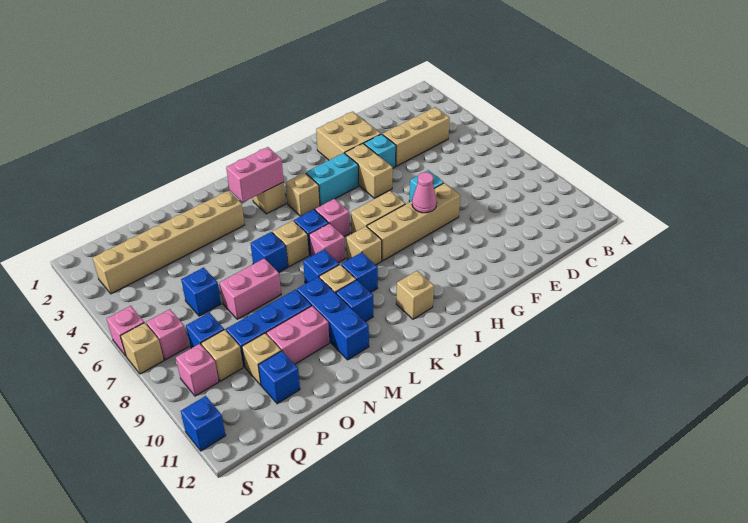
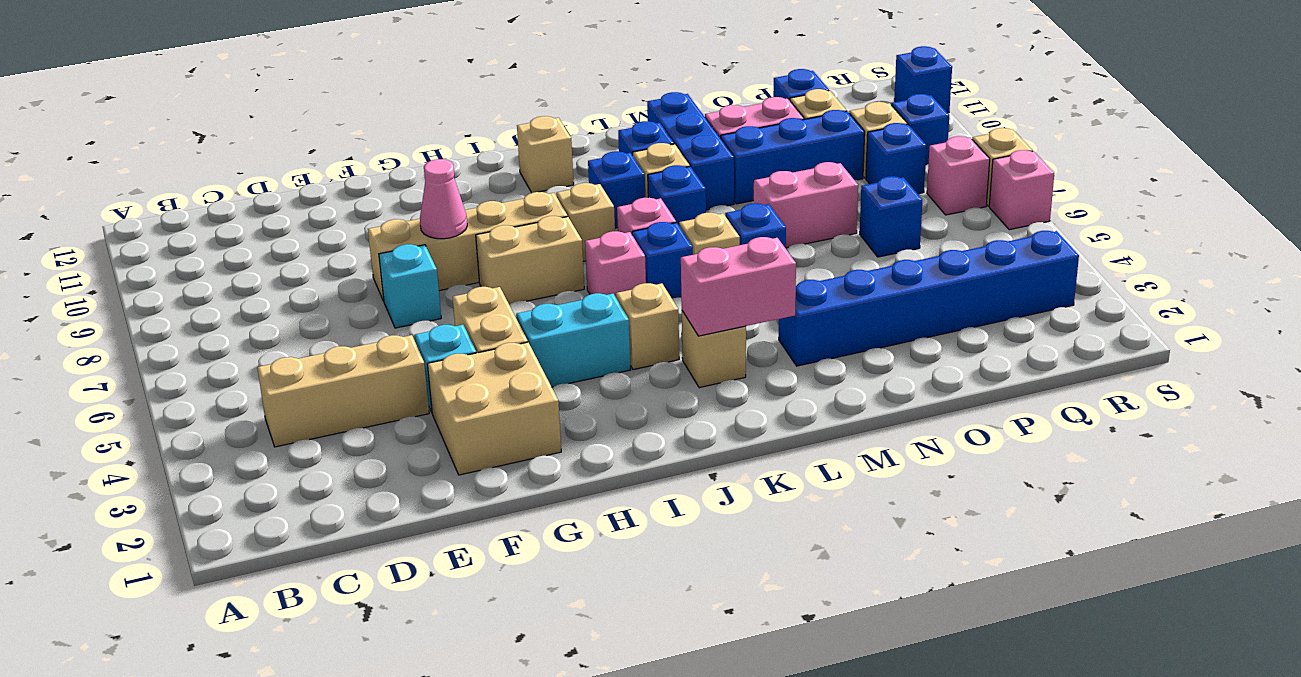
tan 1x6 brick [93,191,245,294] -> blue 1x6 brick [779,231,1079,366]
pink 1x1 brick [176,344,219,396] -> blue 1x1 brick [891,94,949,166]

